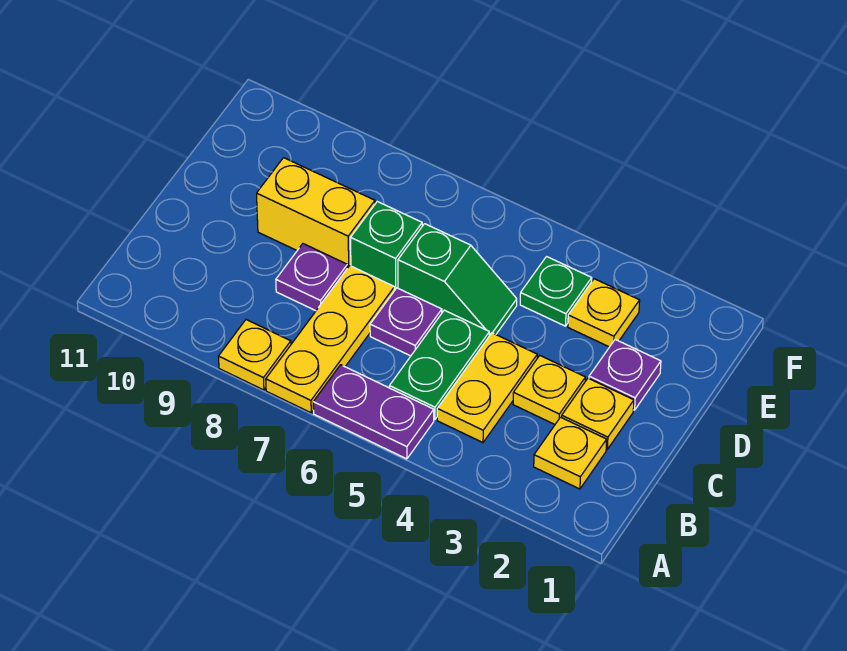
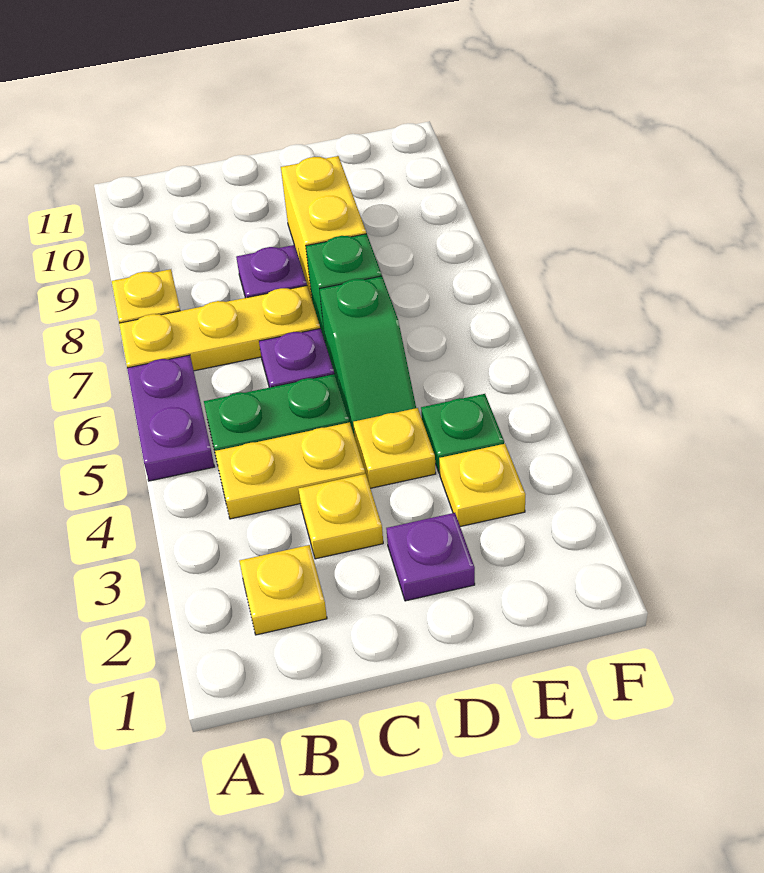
yellow 1x1 plate [562,378,634,449] -> yellow 1x1 plate moved to [353,408,436,488]

